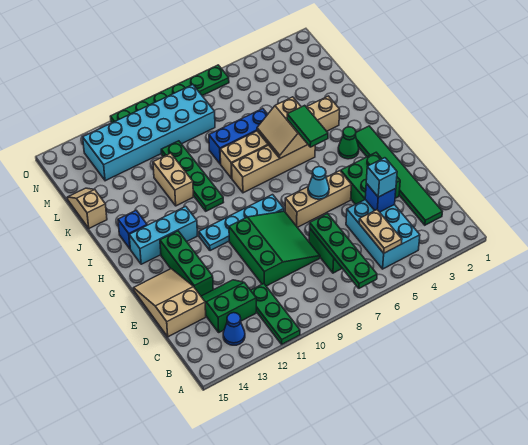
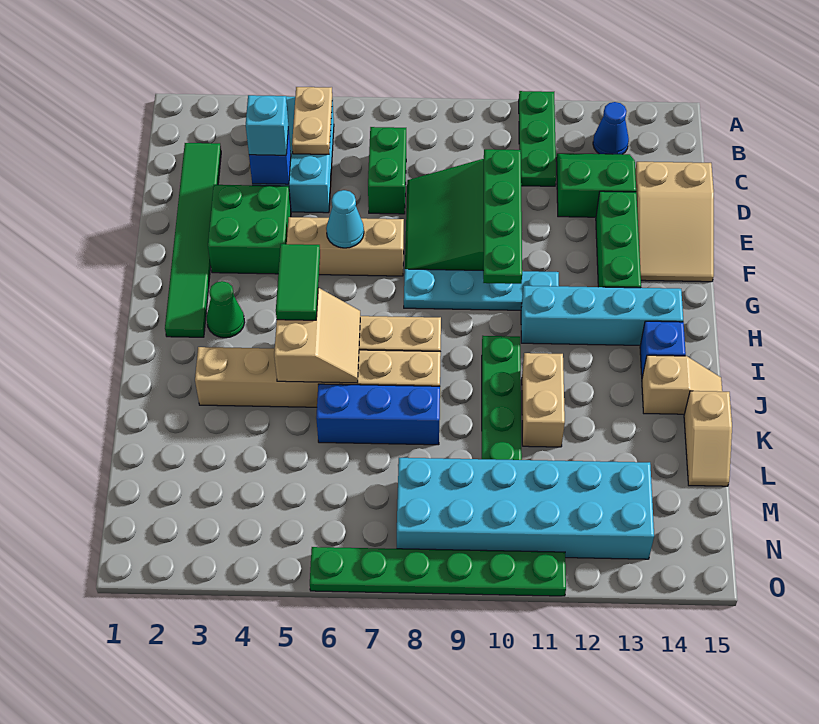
green 1x4 plate [310,214,377,288] -> green 1x4 plate moved to [483,149,522,284]
green 2x2 slope [201,280,256,332] -> green 2x2 slope turned to [556,153,636,217]
cyan 1x3 brick [129,206,197,264] -> cyan 1x4 brick [521,286,683,345]
none -> tan 1x2 slope [642,355,722,414]

